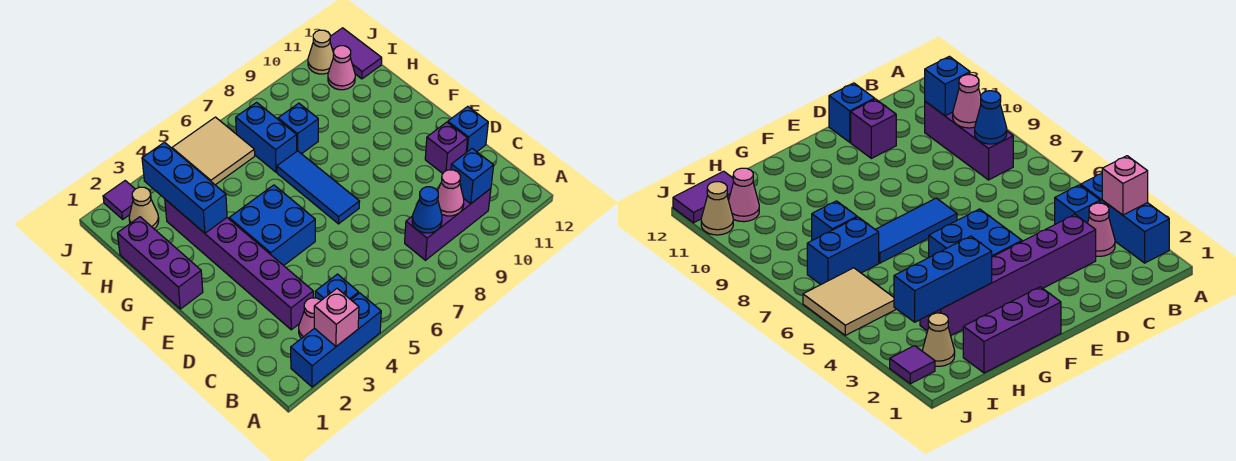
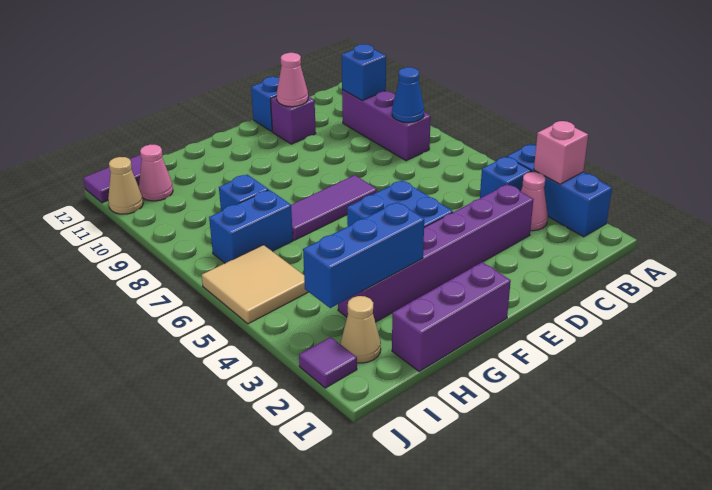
pink 1x1 cone [438,170,464,216] -> pink 1x1 cone moved to [277,53,308,107]
blue 1x3 tile [277,151,360,224] -> purple 1x3 tile [291,175,377,240]

